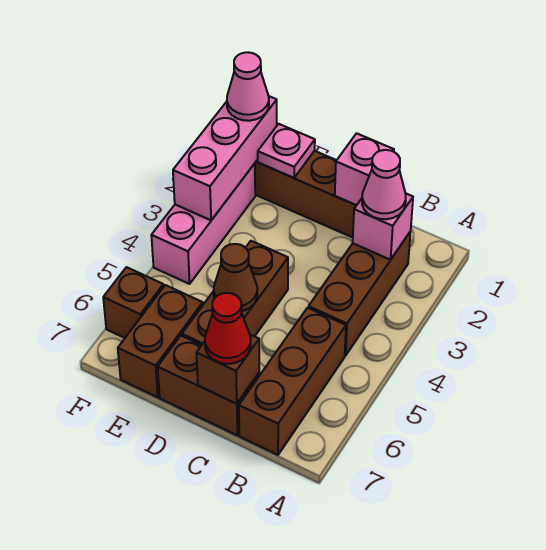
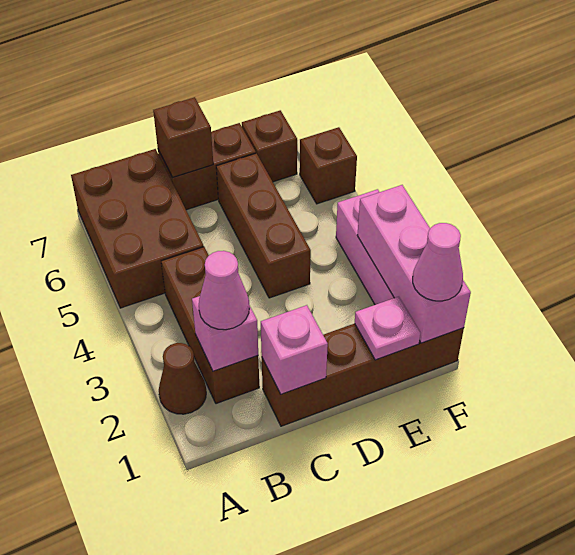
brown 1x3 brick [239,308,346,455] -> brown 2x3 brick [71,149,204,308]
red 1x1 cone [205,293,251,364] -> none
brown 1x1 cone [214,244,257,311] -> brown 1x1 cone moved to [159,343,206,414]
brown 1x2 brick [118,285,203,397] -> brown 1x1 brick [242,110,297,182]

